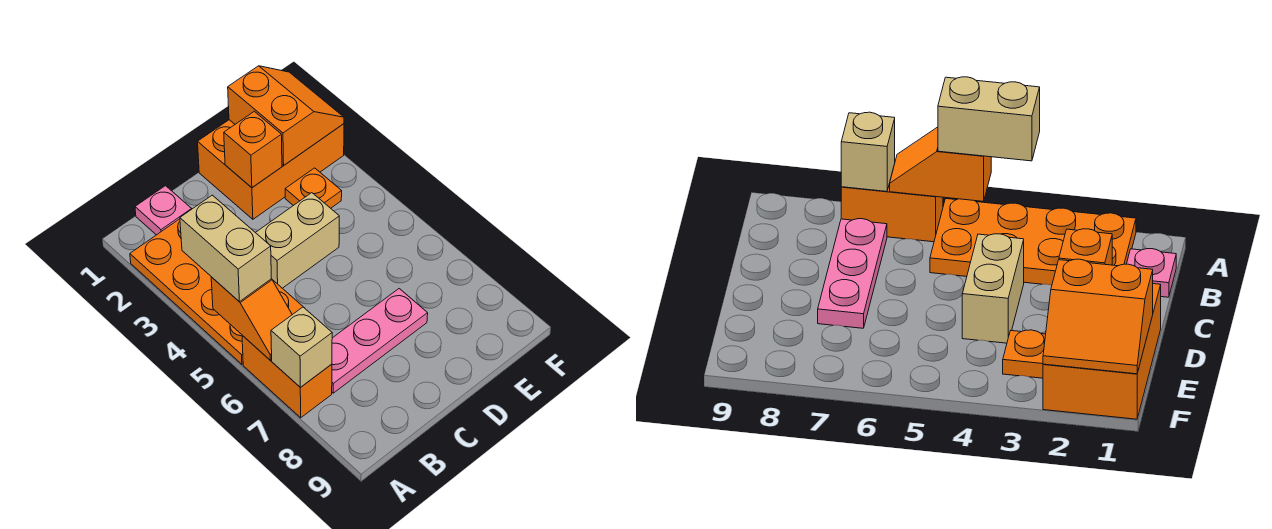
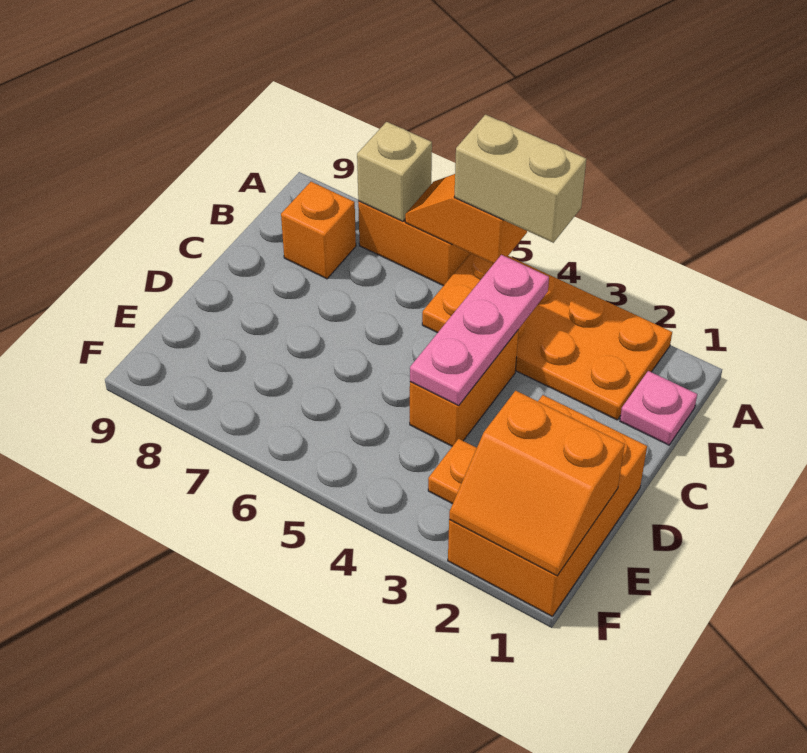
pink 1x3 plate [332,289,428,393] -> pink 1x3 plate moved to [410,255,549,406]
tan 1x2 brick [255,193,339,288] -> orange 1x2 brick [410,331,518,446]
orange 1x1 brick [224,111,282,188] -> orange 1x1 brick moved to [281,182,356,279]

